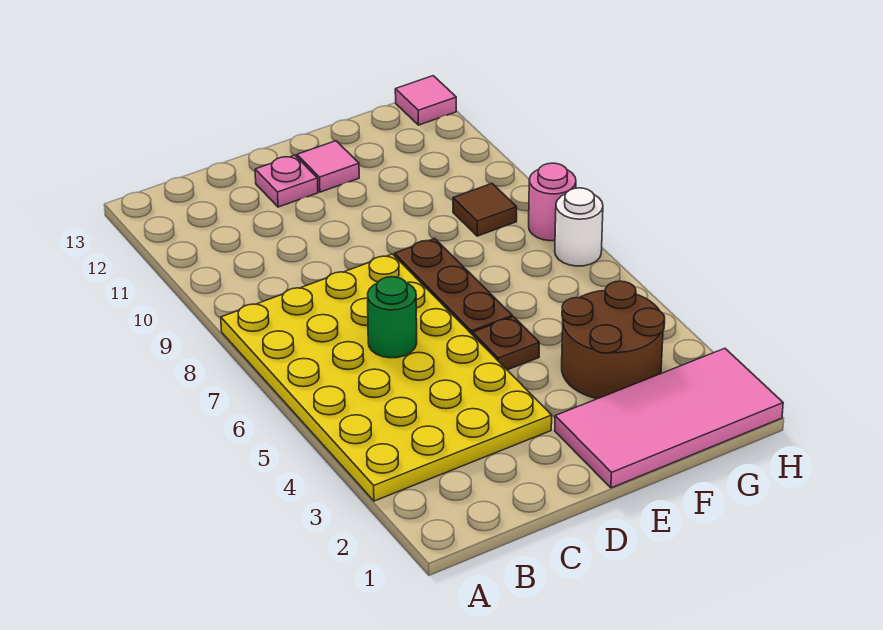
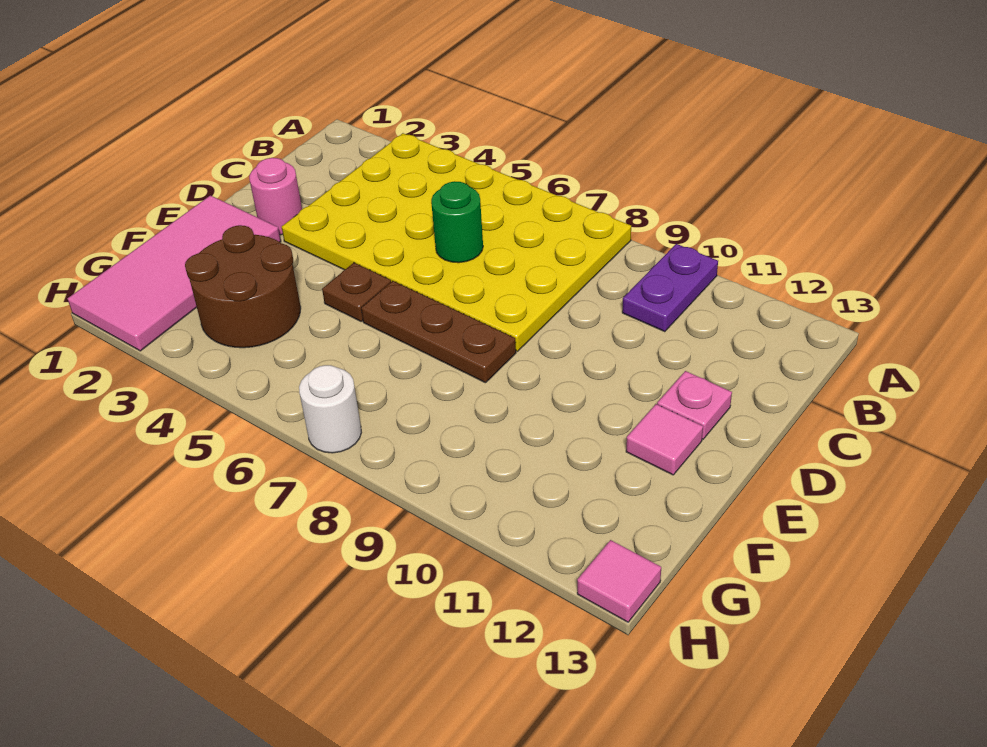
none -> purple 1x2 plate [622,244,718,332]
brown 1x1 tile [453,184,517,236] -> none
pink 1x1 round brick [529,163,576,241] -> pink 1x1 round brick moved to [249,158,302,235]

